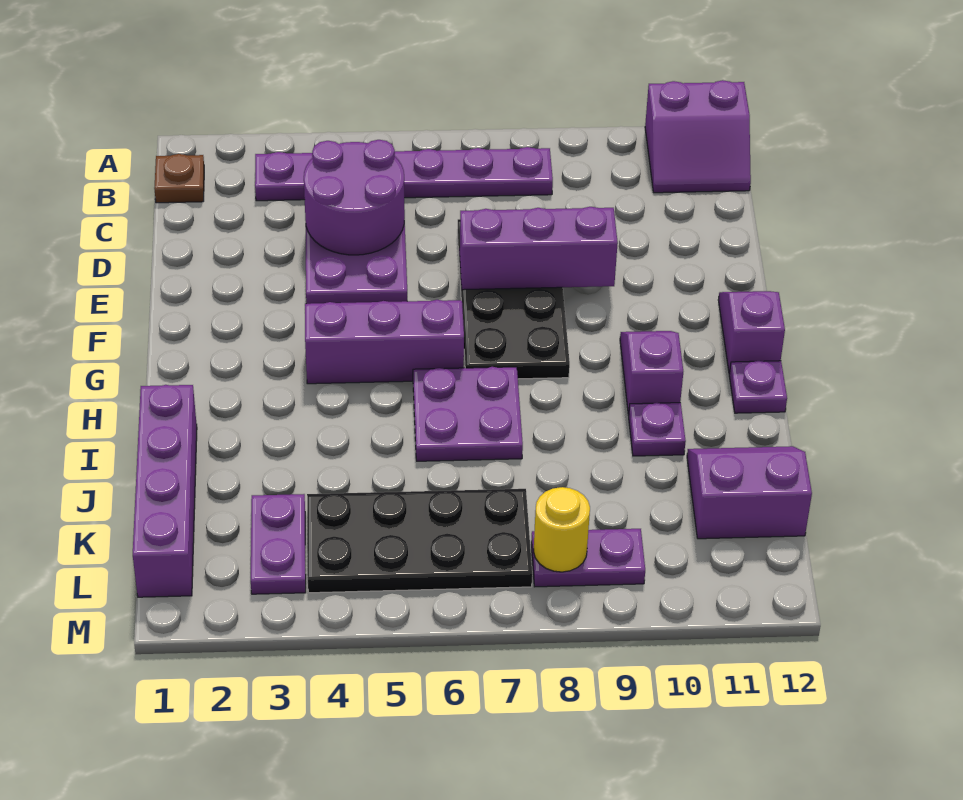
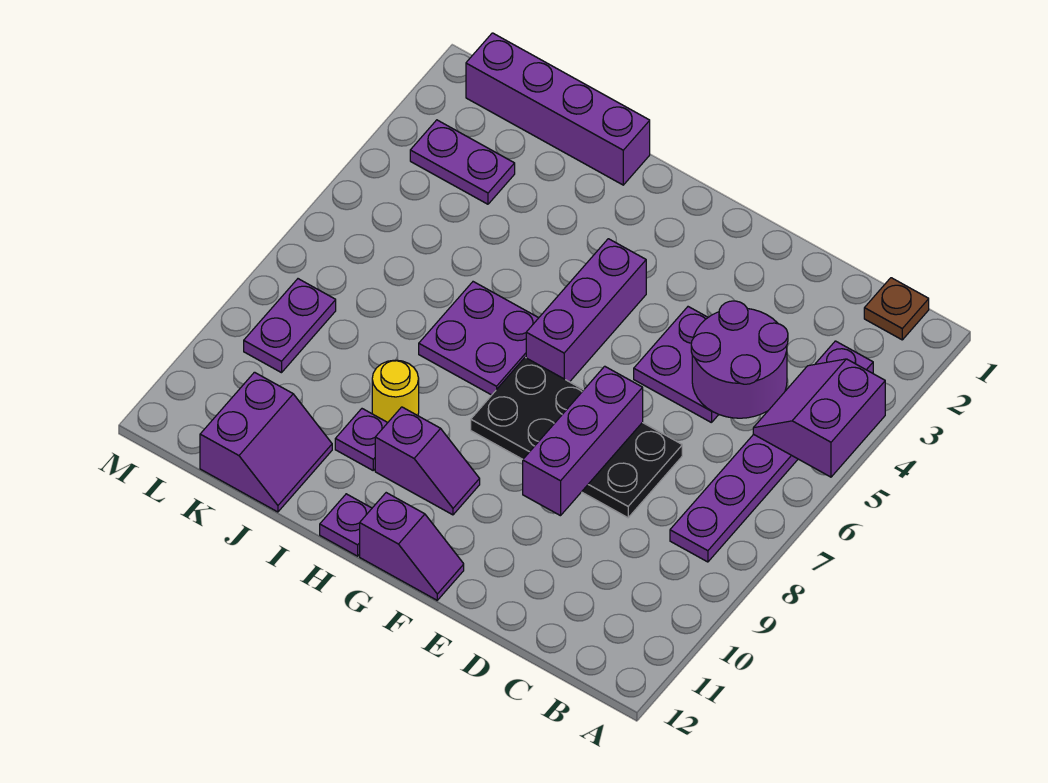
purple 2x2 slope [645,80,751,193] -> purple 2x2 slope moved to [753,359,885,477]
black 2x4 plate [307,489,532,593] -> none
yellow 1x1 round brick [534,487,590,572] -> yellow 1x1 round brick moved to [372,360,419,422]

